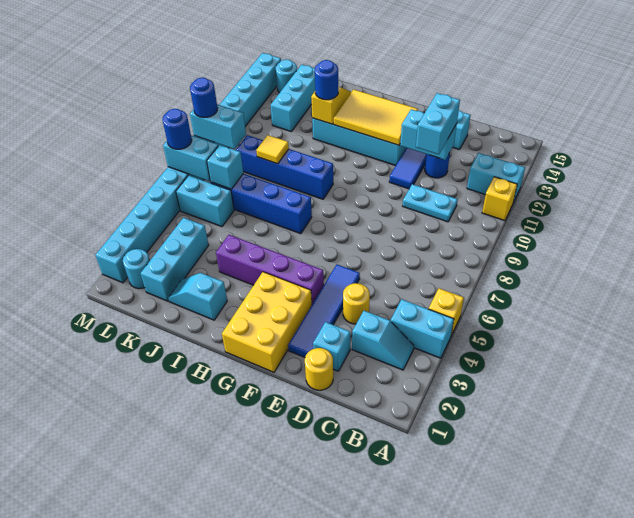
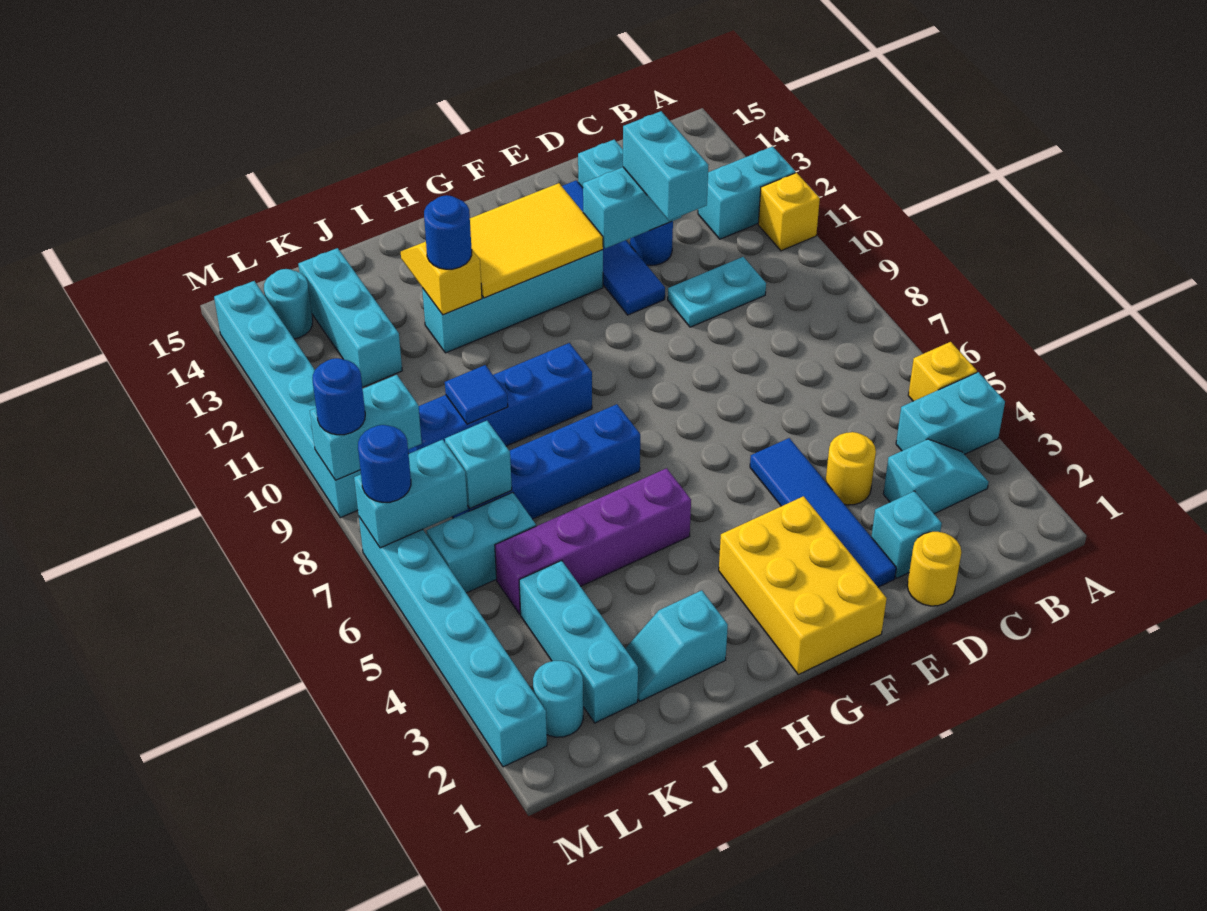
purple 1x4 brick [216,235,324,304] -> purple 1x4 brick moved to [495,468,691,614]
yellow 1x1 tile [256,135,289,164] -> blue 1x1 tile [445,365,508,424]

